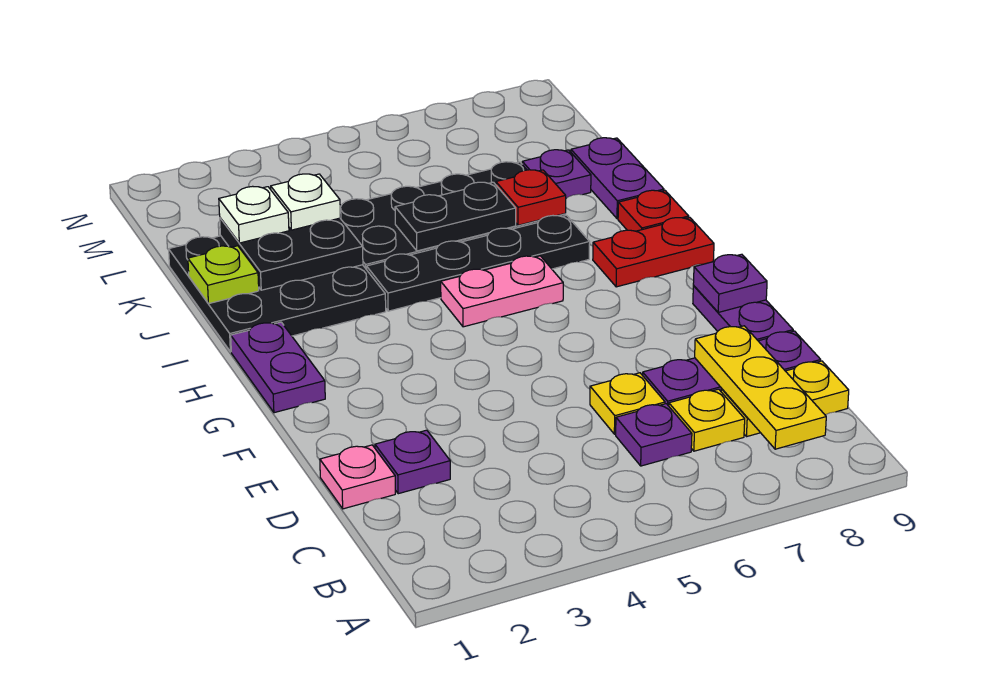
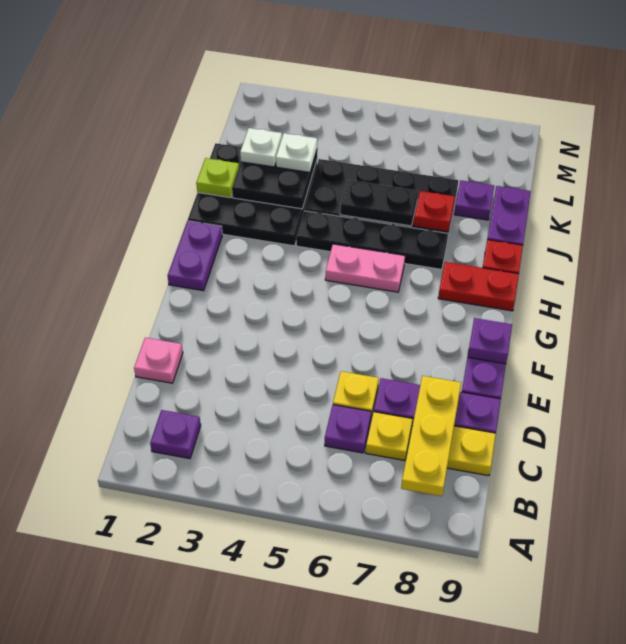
purple 1x1 plate [375,430,450,494] -> purple 1x1 plate moved to [150,410,201,459]

